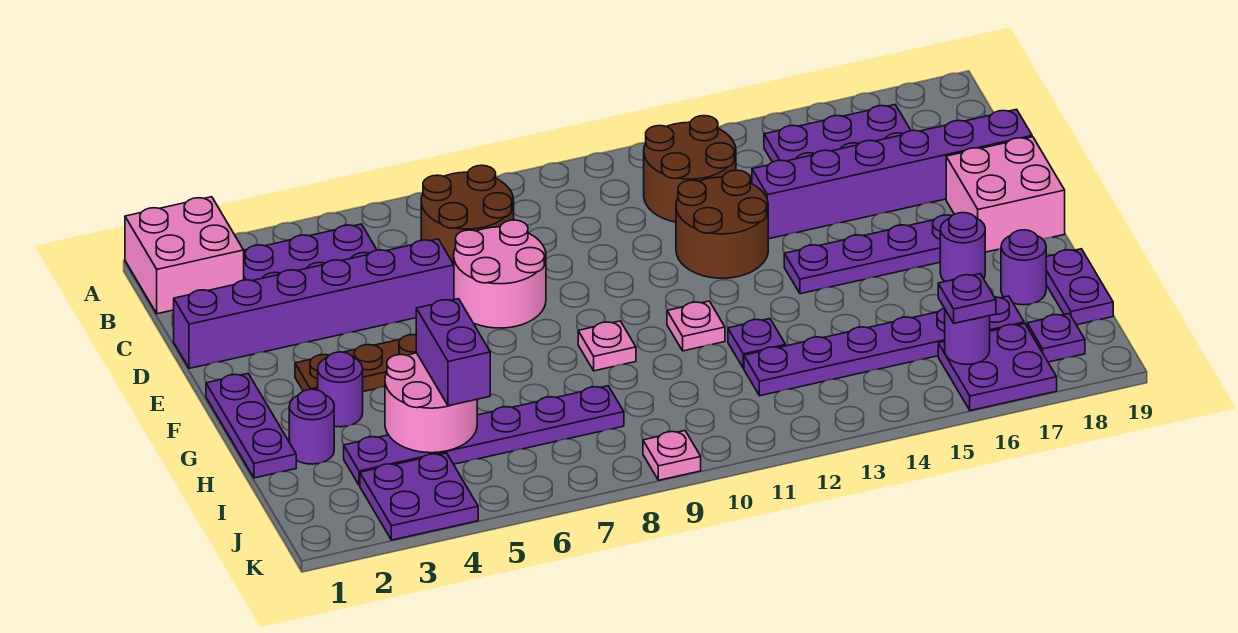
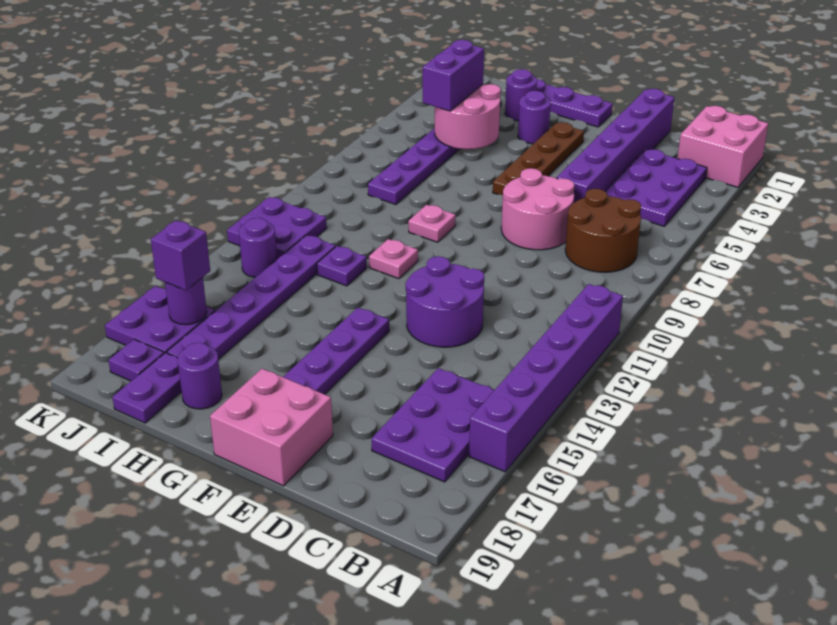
brown 2x2 round brick [644,116,736,222] -> none
brown 2x2 round brick [676,170,768,278] -> purple 2x2 round brick [406,256,484,347]
purple 1x6 brick [752,109,1032,239] -> purple 1x6 brick moved to [469,284,623,472]
purple 1x1 round brick [940,213,985,281] -> purple 1x1 round brick moved to [239,218,277,277]
purple 1x2 brick [416,299,490,406] -> purple 1x2 brick turned to [423,40,484,111]
purple 1x2 plate [1046,249,1113,325] -> purple 1x2 plate turned to [112,353,182,423]
purple 2x2 plate [360,453,478,540] -> purple 2x2 plate moved to [227,197,327,259]
purple 1x1 plate [938,274,996,323] -> purple 1x1 brick [151,221,210,290]
pink 1x1 plate [643,431,701,480] -> none

